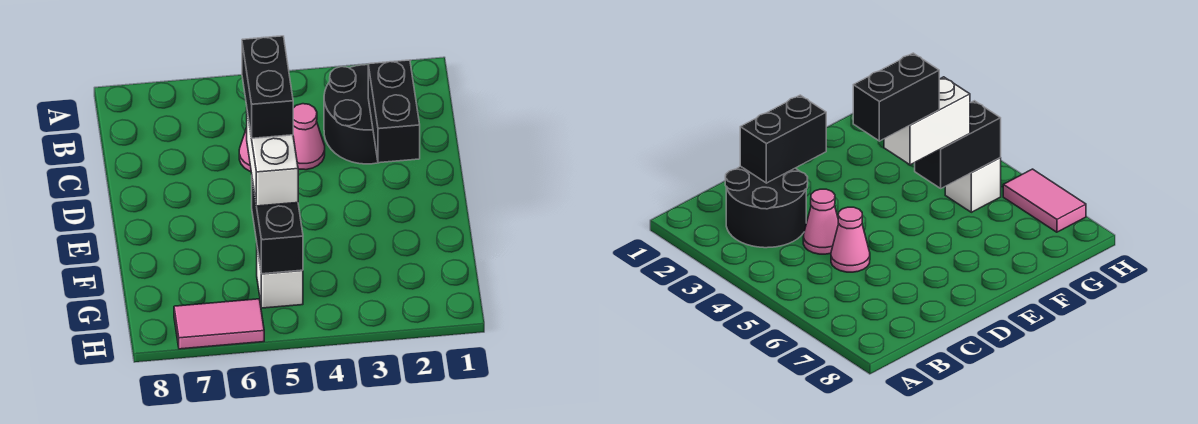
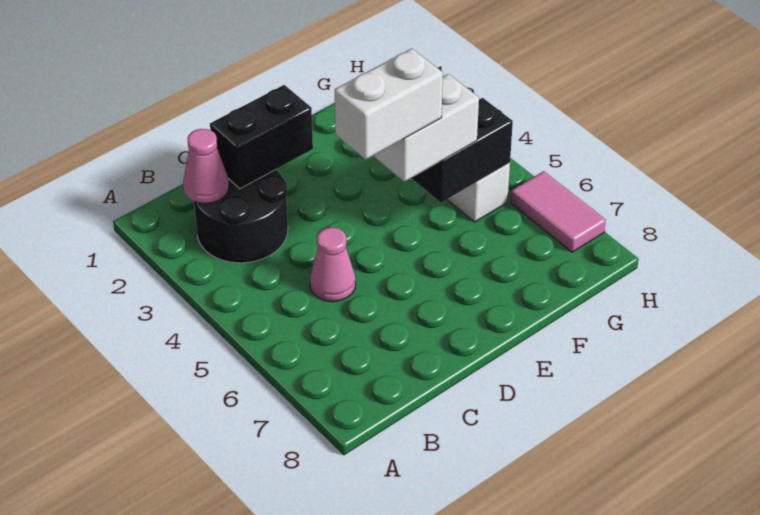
pink 1x1 cone [293,104,325,170] -> pink 1x1 cone moved to [183,129,229,203]
black 1x2 brick [242,36,293,138] -> white 1x2 brick [335,48,443,160]

